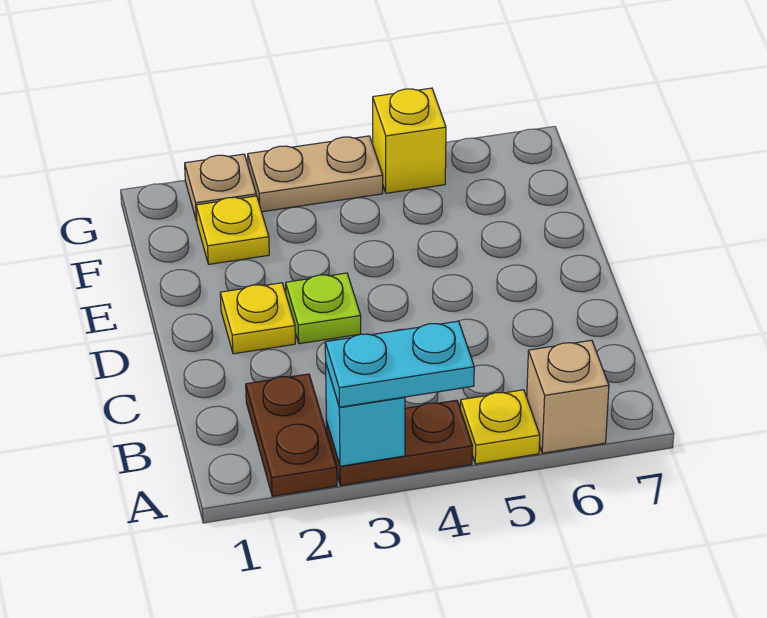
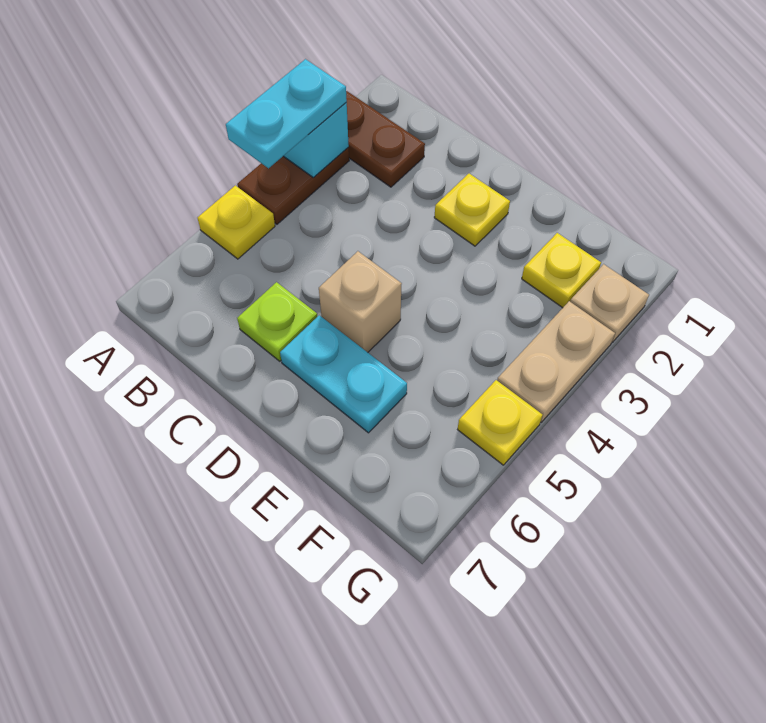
tan 1x1 brick [527,340,609,453] -> tan 1x1 brick moved to [319,251,402,352]
lime 1x1 plate [286,273,361,344] -> lime 1x1 plate moved to [237,282,317,361]
none -> cyan 1x2 plate [280,315,407,433]
yellow 1x1 brick [373,88,446,193] -> yellow 1x1 plate [458,380,542,465]

